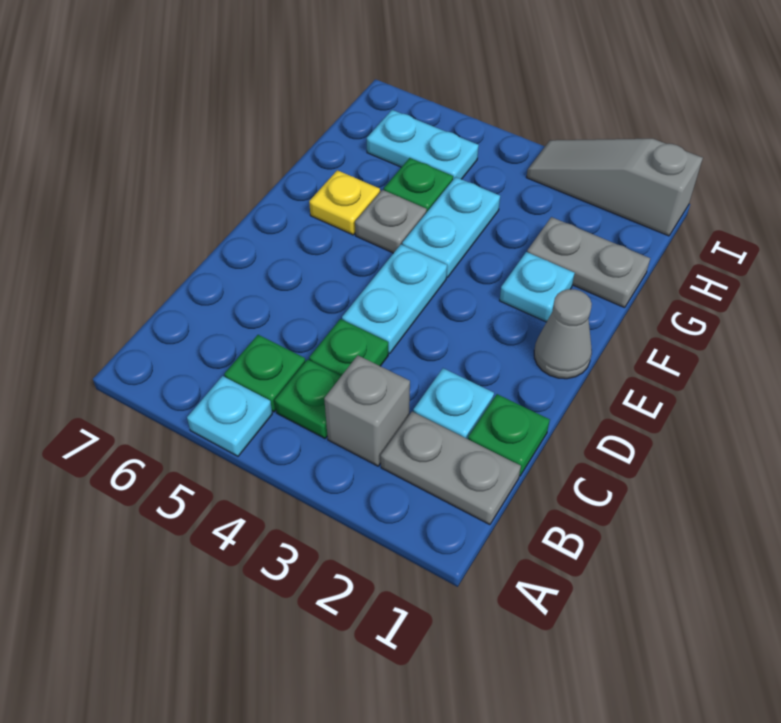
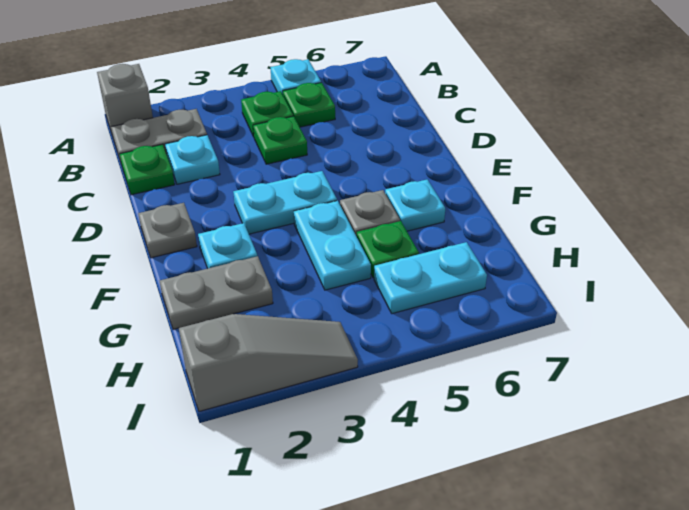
grey 1x1 brick [324,355,410,466] -> grey 1x1 brick moved to [97,64,153,136]
cyan 1x2 plate [342,244,447,354] -> cyan 1x2 plate turned to [233,171,337,234]
grey 1x1 cone [534,289,592,379] -> grey 1x1 plate [138,203,197,258]
yellow 1x1 plate [309,170,380,235] -> cyan 1x1 plate [385,180,445,231]

